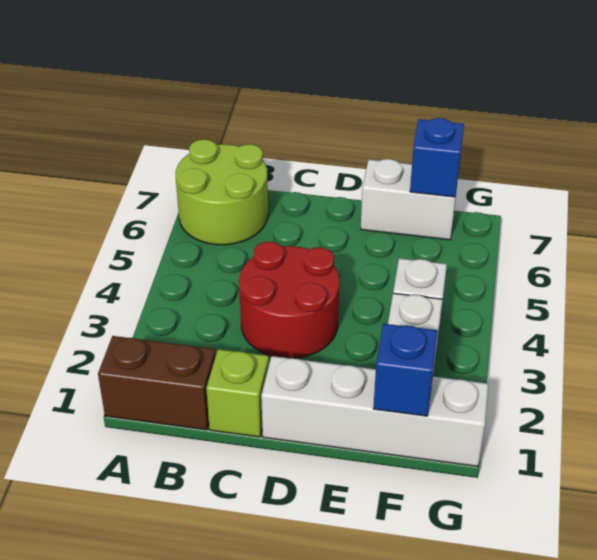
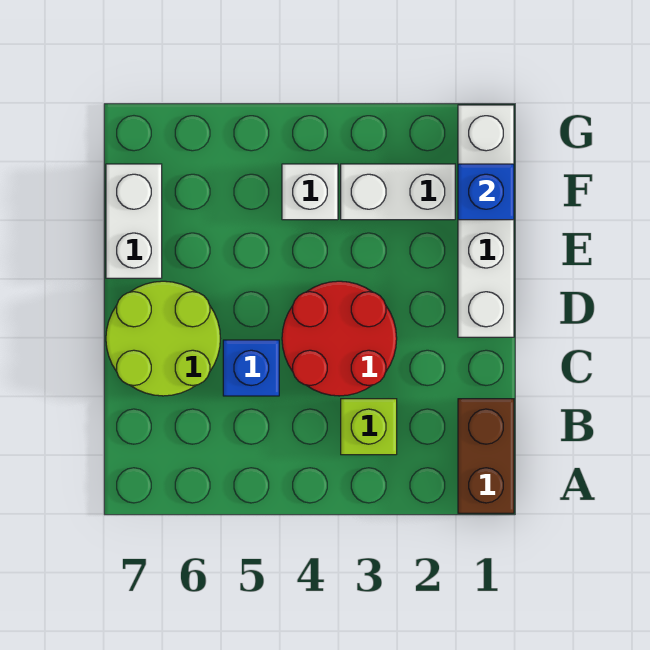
lime 2x2 round brick [176,139,268,245] -> lime 2x2 round brick moved to [106,281,220,396]
lime 1x1 brick [206,349,269,437] -> lime 1x1 brick moved to [341,399,397,455]
blue 1x1 brick [410,118,464,197] -> blue 1x1 brick moved to [223,340,279,396]

